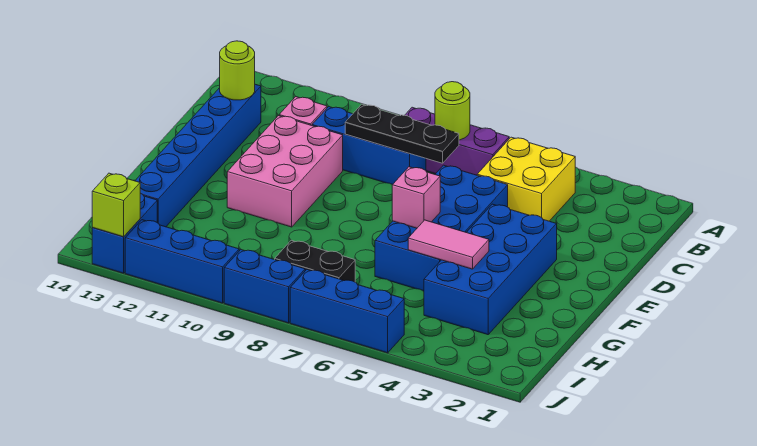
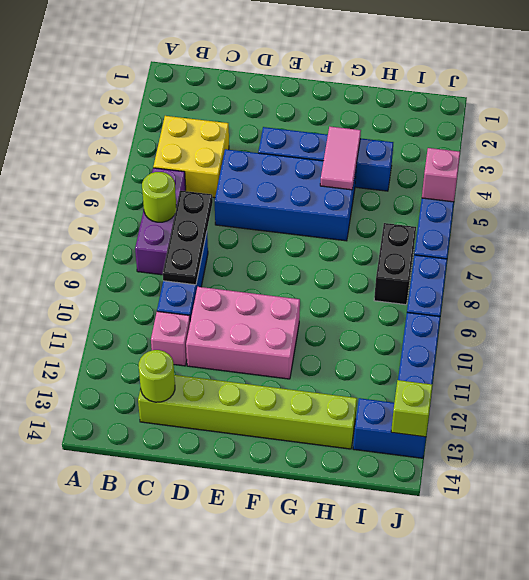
blue 1x6 brick [135,84,261,227] -> lime 1x6 brick [138,375,357,449]
blue 2x4 brick [424,204,557,335] -> blue 1x4 brick [258,127,393,191]
pink 1x1 brick [392,167,440,228] -> pink 1x1 brick moved to [422,148,460,202]

